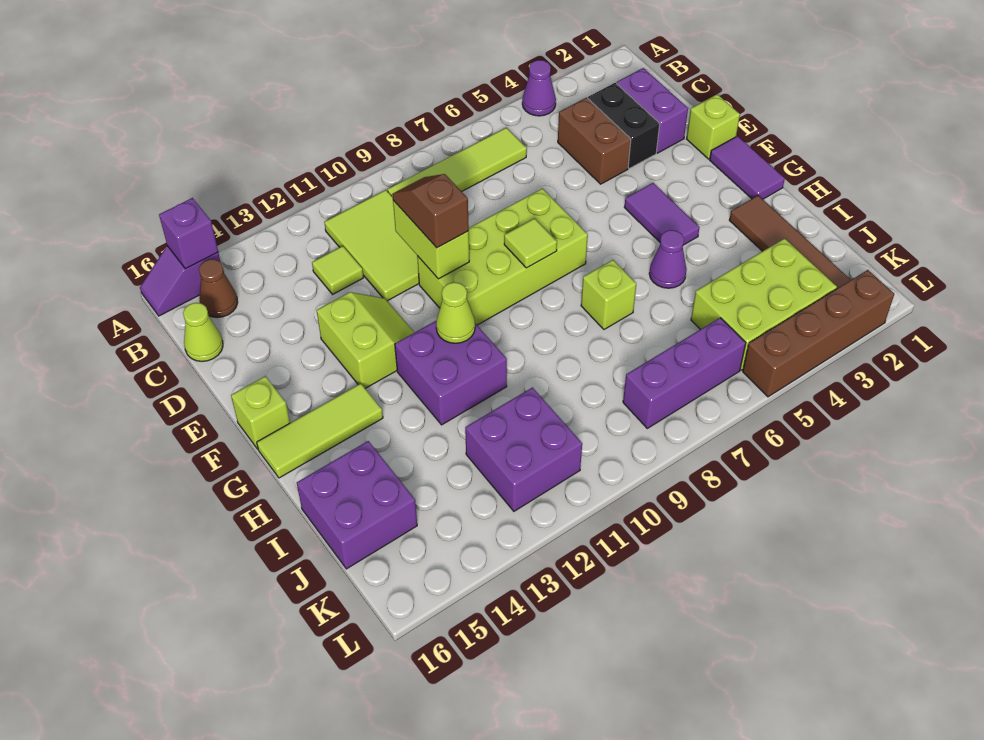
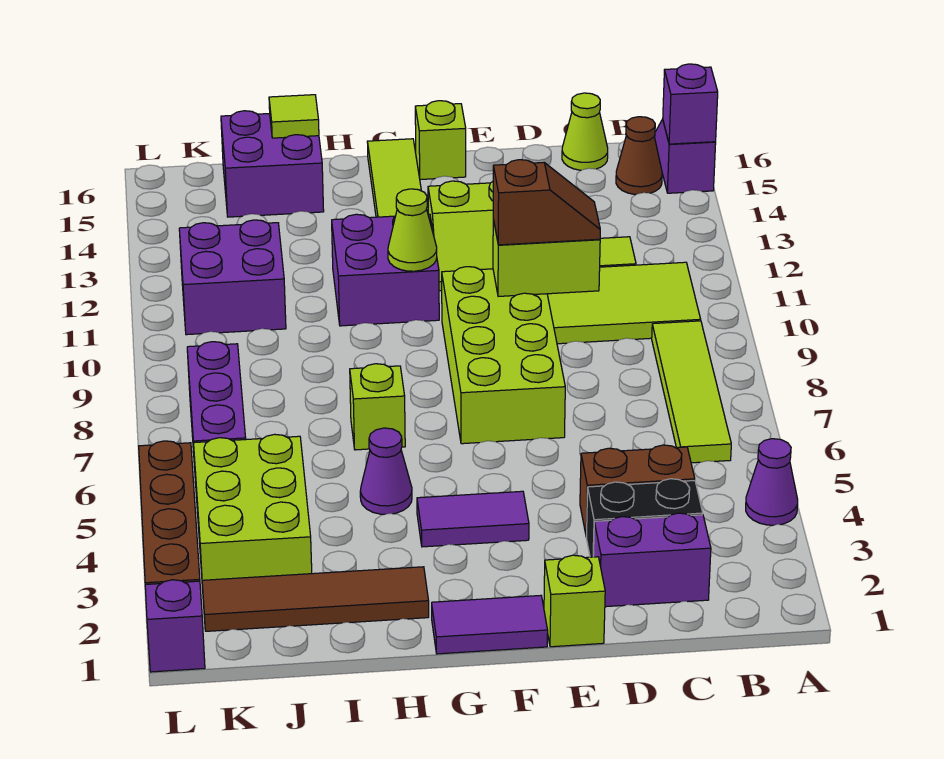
lime 1x1 tile [504,218,557,268] -> lime 1x1 tile moved to [269,95,319,138]
none -> purple 1x1 brick [145,580,205,672]

